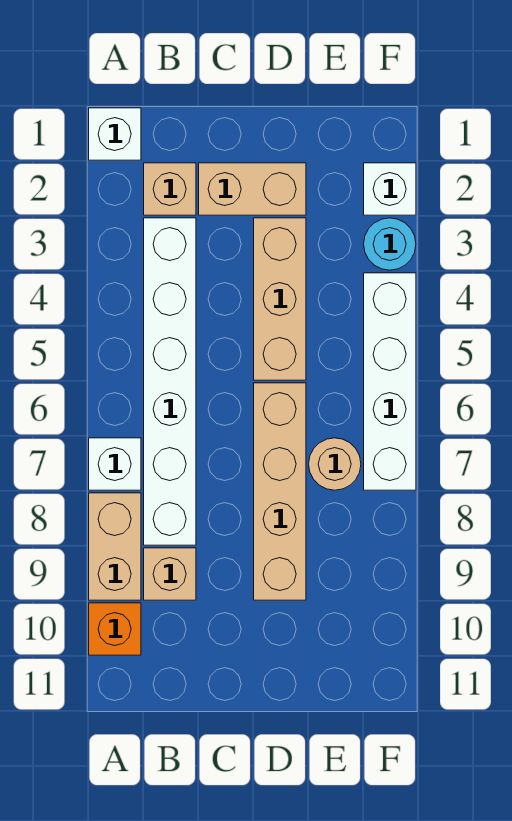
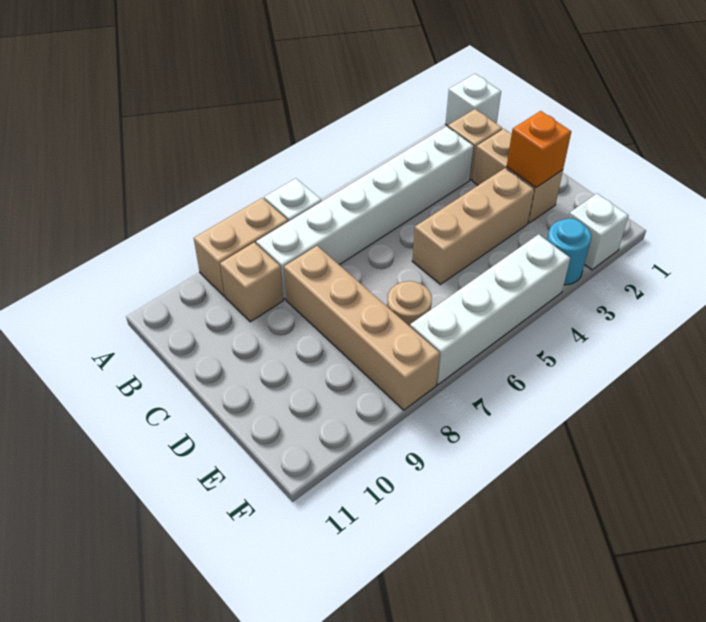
orange 1x1 brick [89,603,141,655] -> orange 1x1 brick moved to [507,111,571,188]
tan 1x4 brick [254,383,306,600] -> tan 1x4 brick turned to [284,246,440,410]

